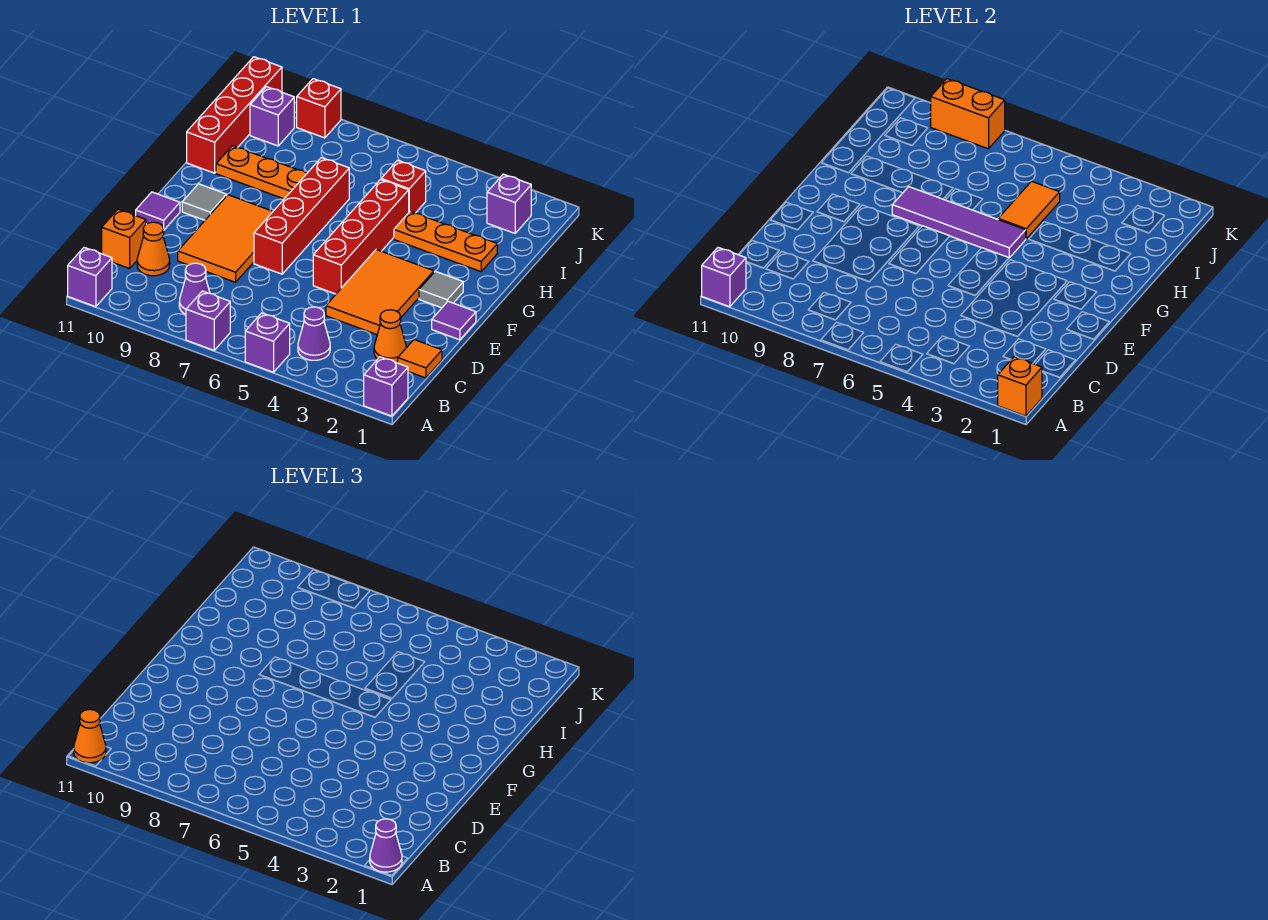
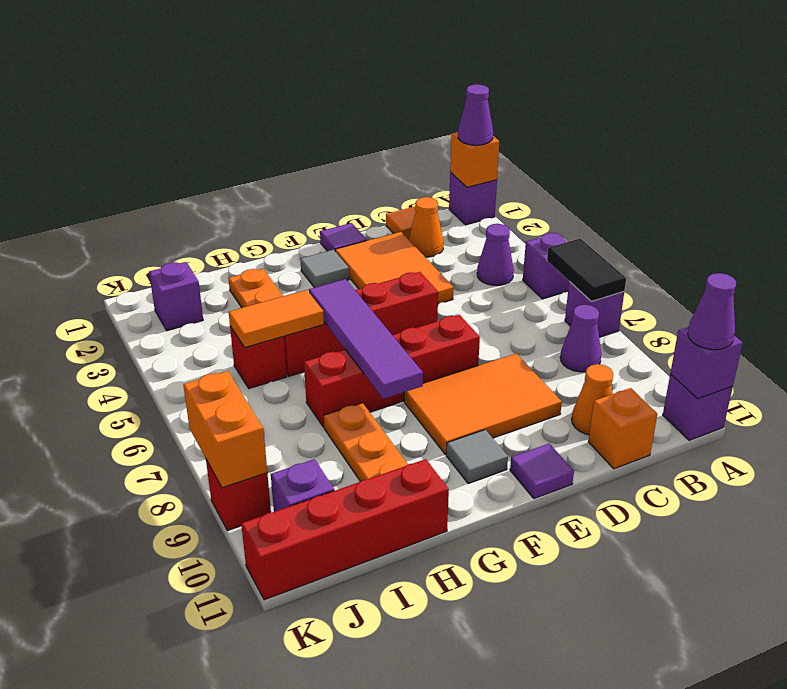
none -> black 1x2 tile [547,238,626,301]
orange 1x1 cone [74,709,106,763] -> purple 1x1 cone [688,273,736,350]
orange 2x3 tile [326,250,434,335] -> orange 2x3 tile turned to [335,232,454,304]

